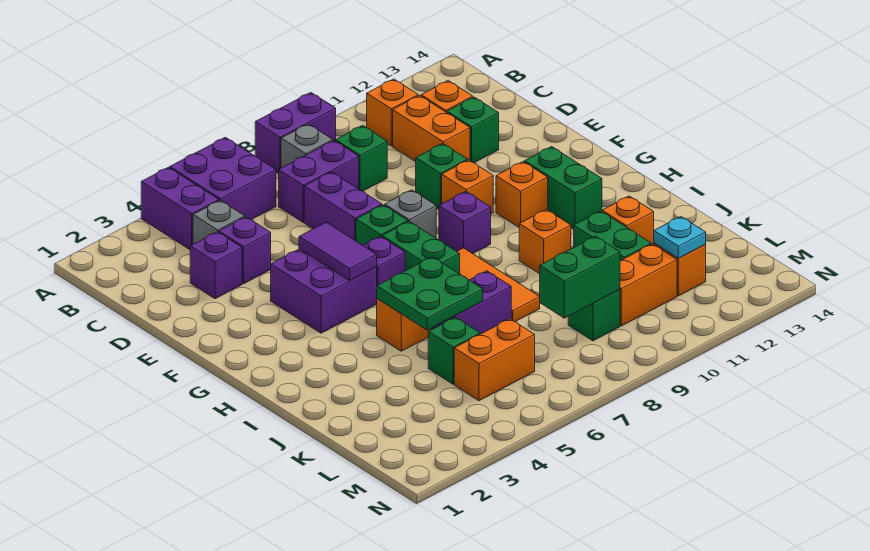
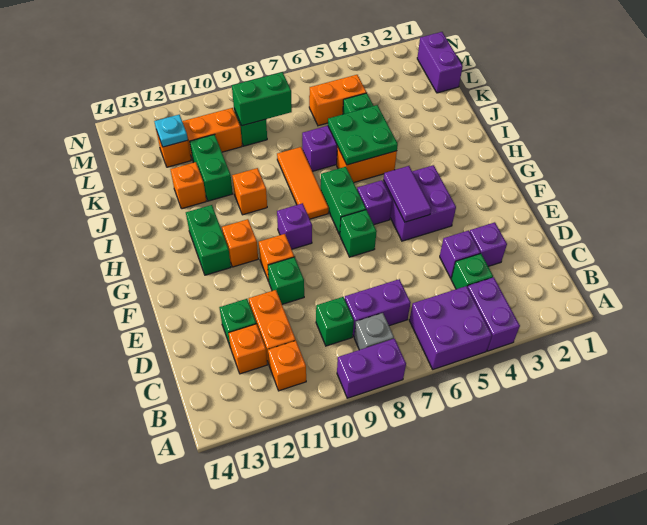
grey 1x1 brick [193,200,245,244] -> green 1x1 brick [451,254,493,289]
purple 1x2 brick [304,172,382,241] -> purple 1x2 brick moved to [417,32,463,93]
grey 1x1 brick [385,190,436,238] -> none

